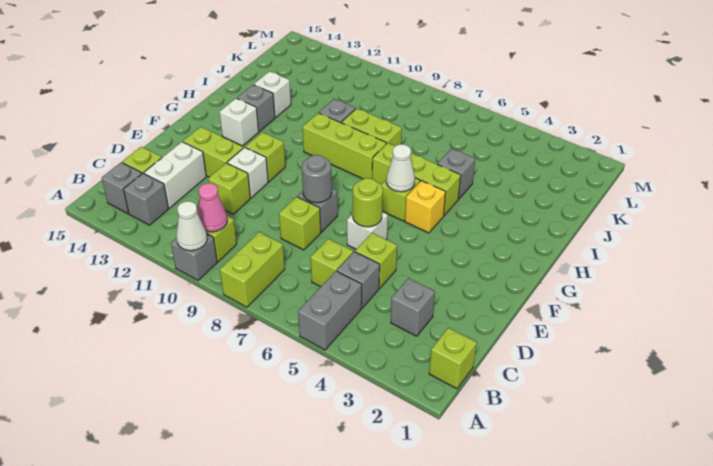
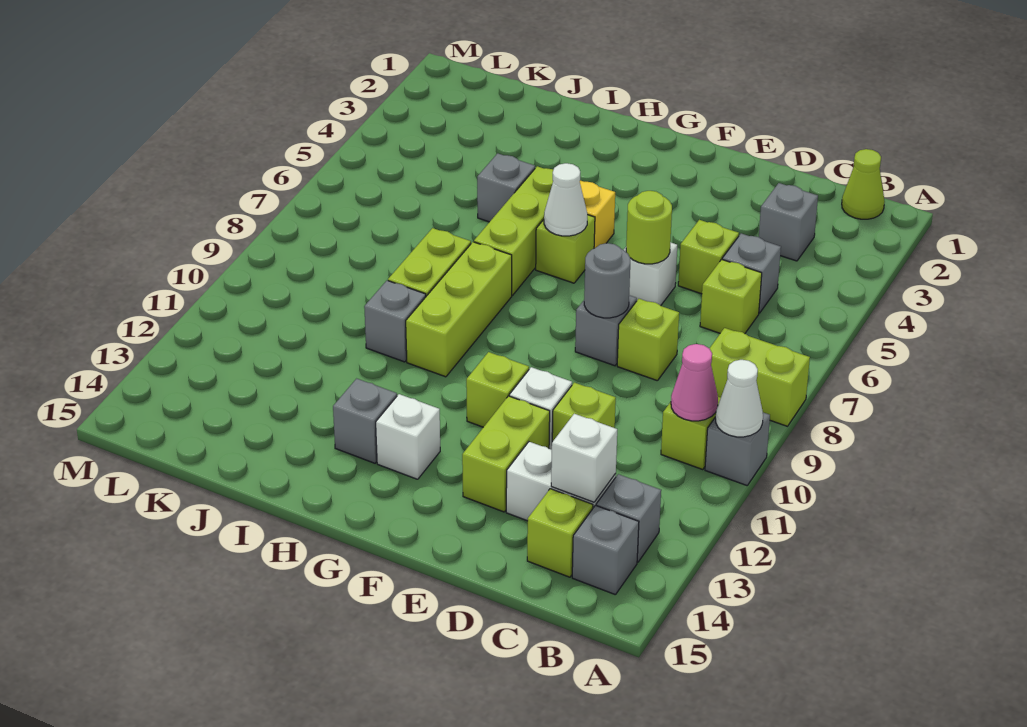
grey 1x2 brick [298,271,362,350] -> none
lime 1x1 brick [429,328,477,389] -> lime 1x1 cone [842,149,885,219]
white 1x1 brick [254,71,291,118] -> white 1x1 brick moved to [551,414,617,502]

